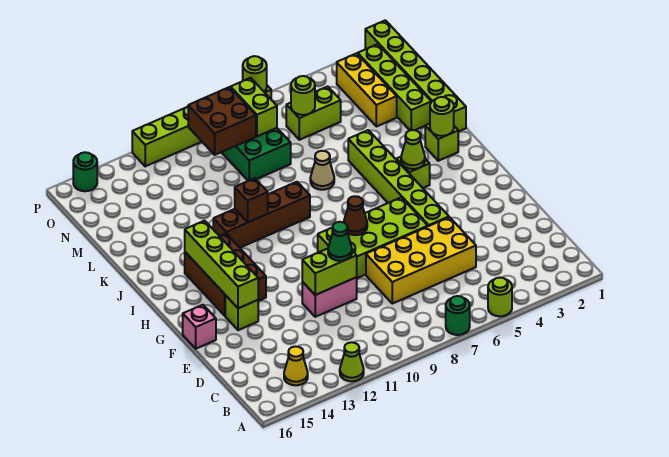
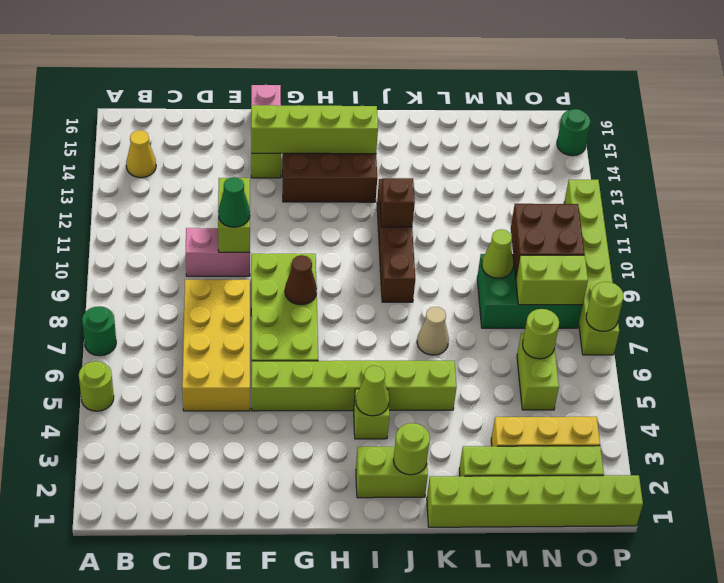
lime 1x1 cone [340,342,364,381] -> lime 1x1 cone moved to [482,229,514,278]
pink 1x2 brick [302,277,357,317] -> pink 1x2 brick turned to [186,228,250,276]
lime 1x1 brick [425,124,458,161] -> lime 1x2 brick [356,447,428,498]

